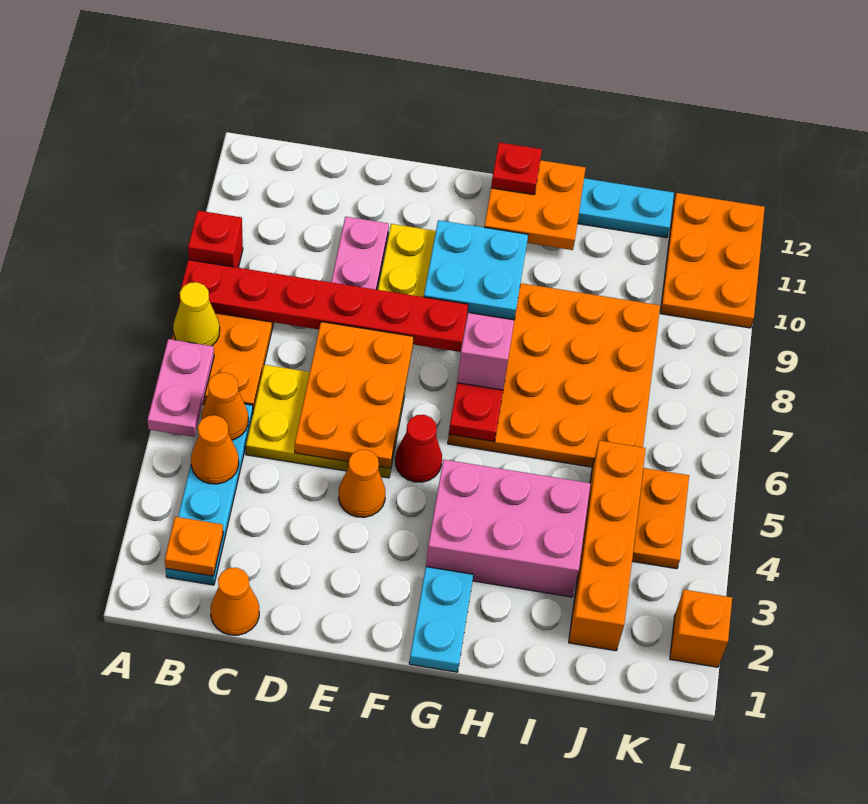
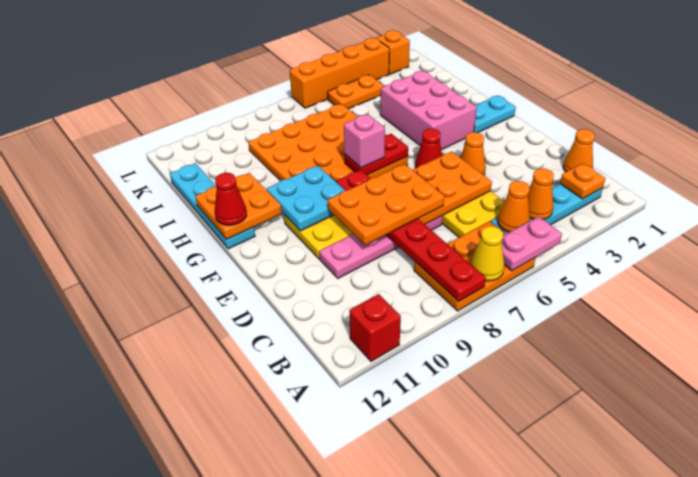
red 1x1 brick [188,211,243,268] -> red 1x1 brick moved to [349,294,401,361]
red 1x1 plate [491,142,542,195] -> red 1x1 cone [215,173,247,225]
orange 1x4 brick [569,441,646,651] -> orange 1x4 brick moved to [290,38,389,108]
orange 2x3 plate [660,193,765,328] -> orange 2x3 plate moved to [328,164,444,245]

